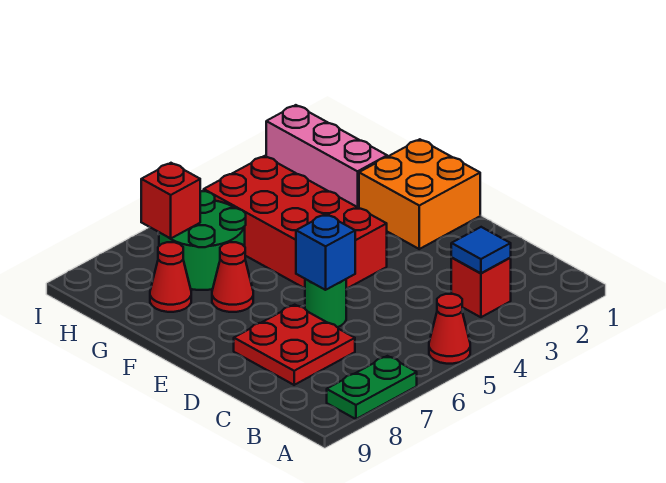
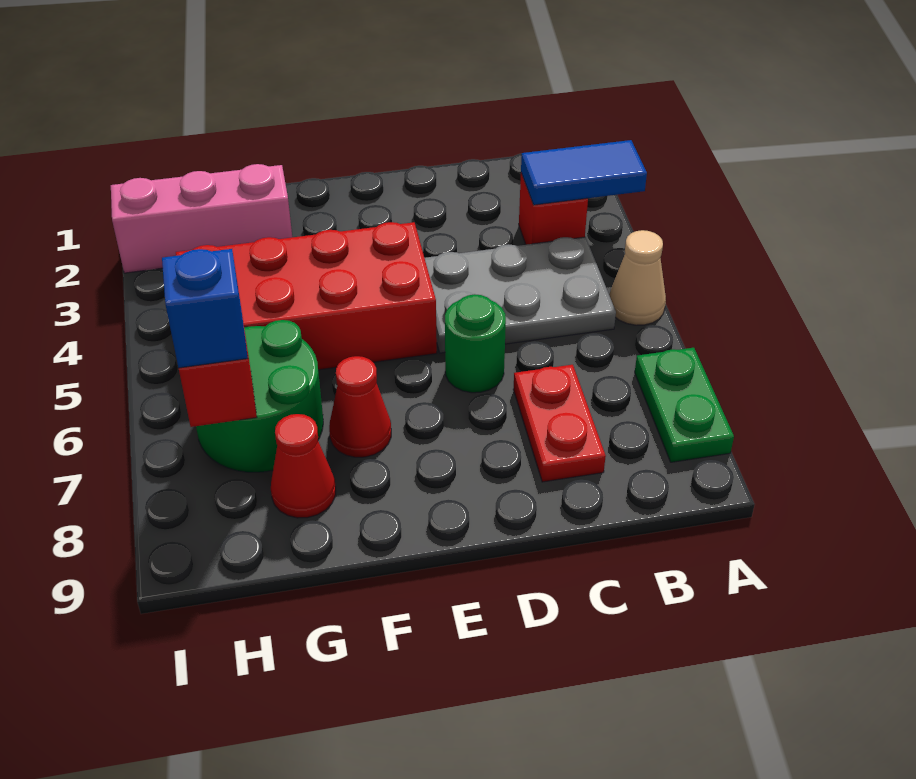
red 1x1 cone [429,294,470,364] -> tan 1x1 cone [609,230,666,325]
blue 1x1 tile [451,227,511,273] -> blue 1x2 tile [521,140,647,205]
none -> grey 2x3 plate [425,237,616,353]
red 2x2 plate [234,305,355,385] -> red 1x2 plate [513,365,606,482]
blue 1x1 brick [296,214,355,290] -> blue 1x1 brick moved to [162,249,248,368]
orange 2x2 brick [359,139,480,249] -> none

